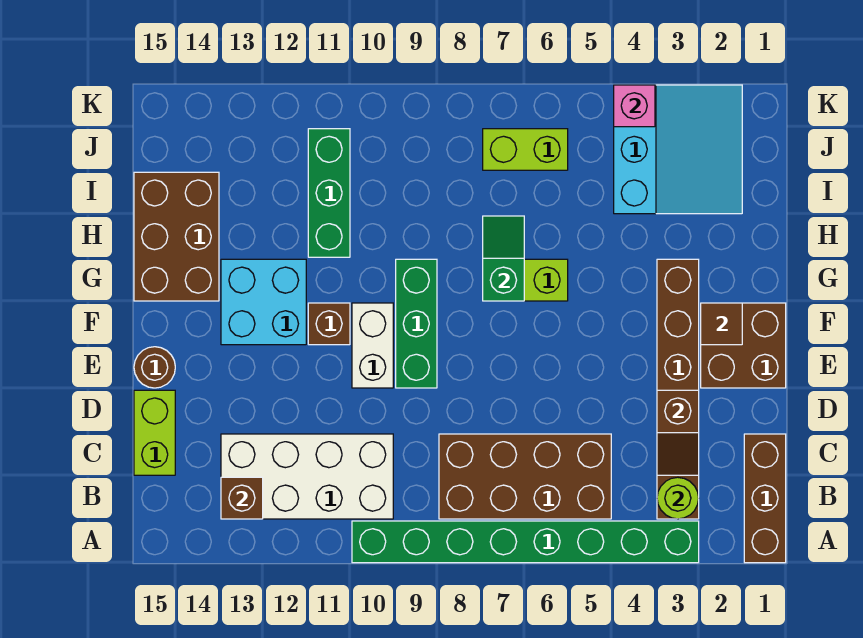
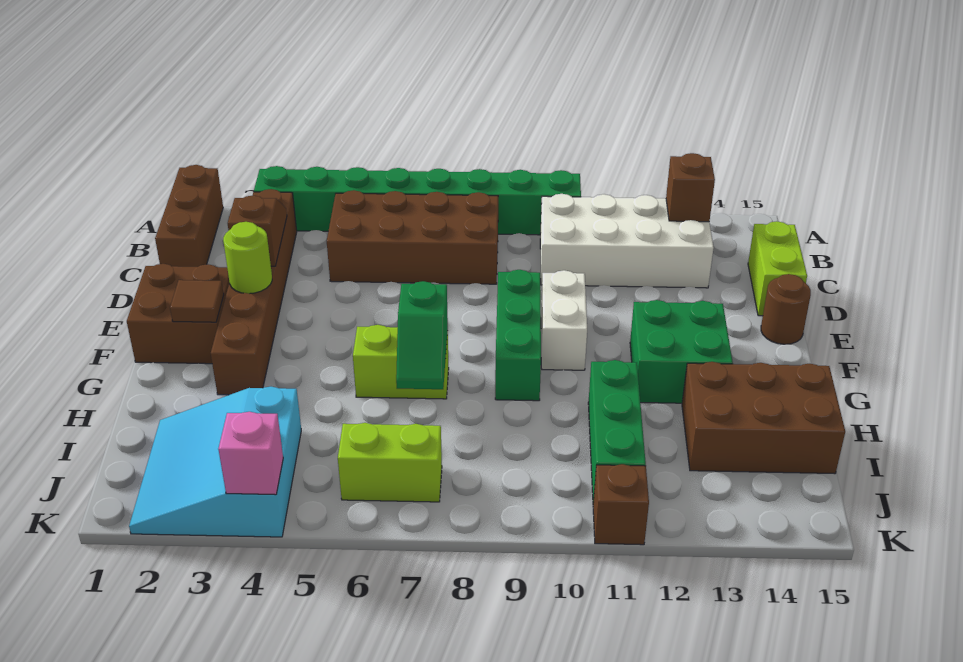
lime 1x1 round brick [657,477,699,519] -> lime 1x1 round brick moved to [223,222,272,294]
brown 1x1 brick [308,303,350,345] -> brown 1x1 brick moved to [593,464,649,545]
cyan 2x2 brick [221,259,306,345] -> green 2x2 brick [630,300,733,403]
brown 2x3 brick [134,172,219,301] -> brown 2x3 brick turned to [682,362,845,474]

